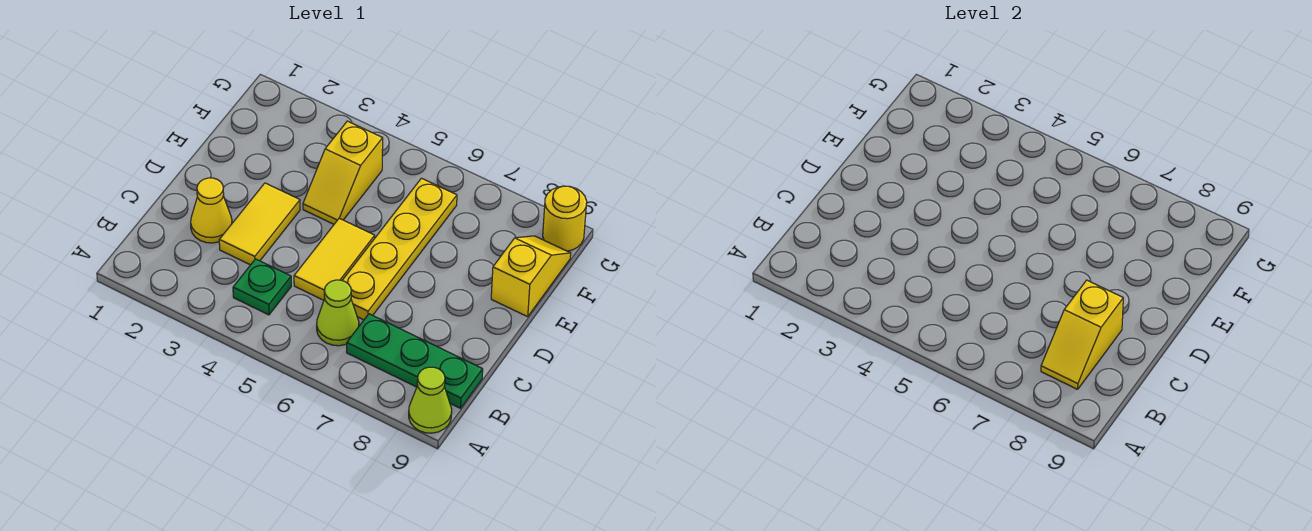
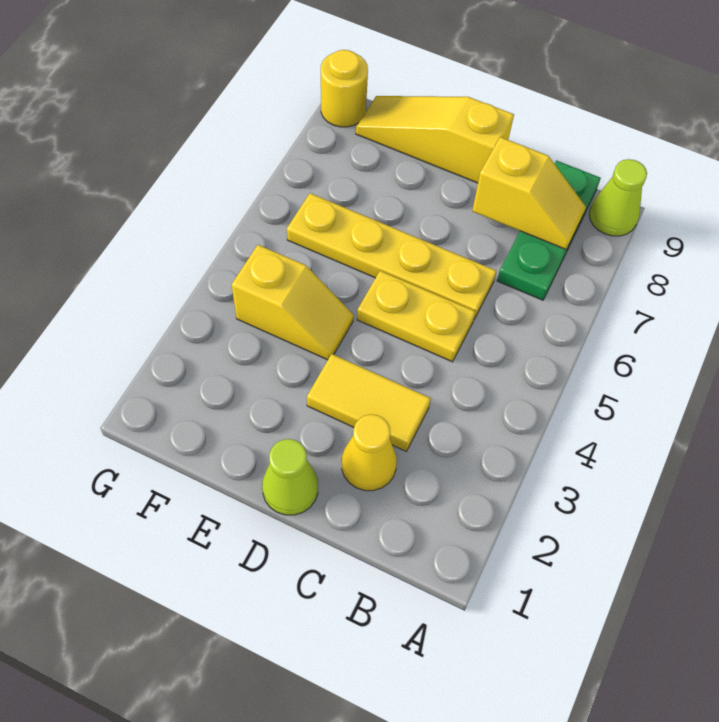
green 1x1 plate [233,259,291,315] -> none
lime 1x1 cone [317,280,359,346] -> lime 1x1 cone moved to [262,439,318,515]
yellow 1x2 tile [294,218,375,300] -> yellow 1x2 plate [357,271,476,362]
yellow 1x2 slope [491,236,571,317] -> yellow 1x3 slope [356,96,514,183]

